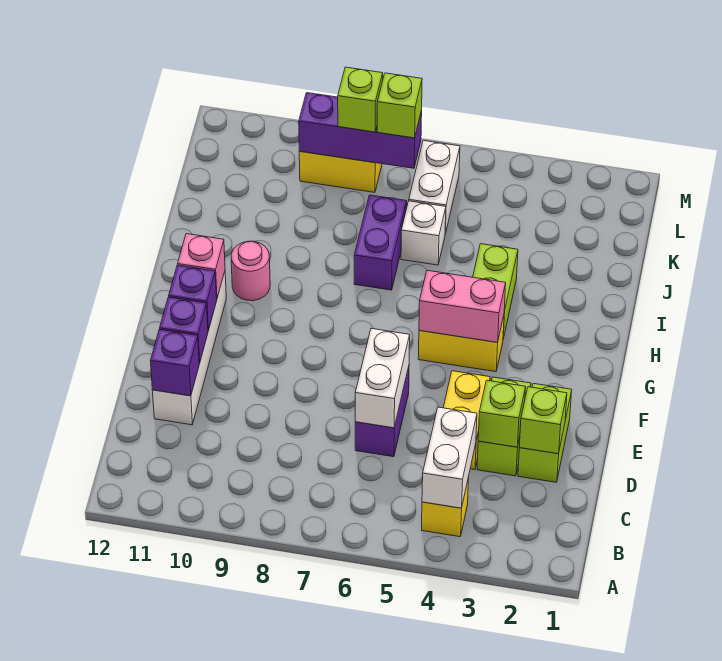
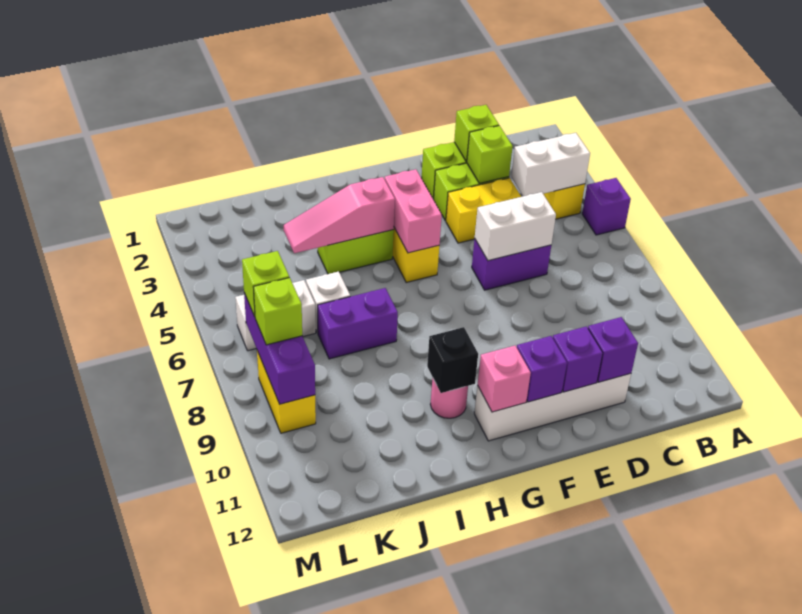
none -> purple 1x1 brick [582,178,631,235]
none -> pink 1x3 slope [284,177,395,253]
none -> black 1x1 brick [427,327,478,393]

